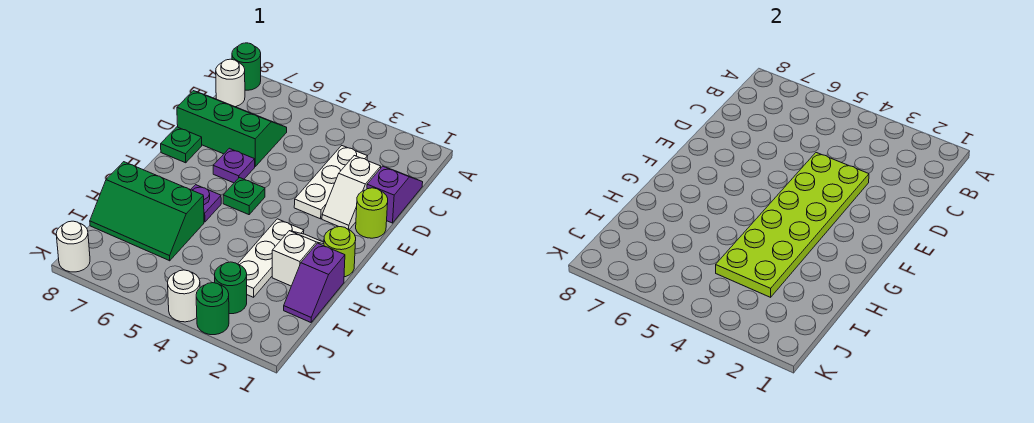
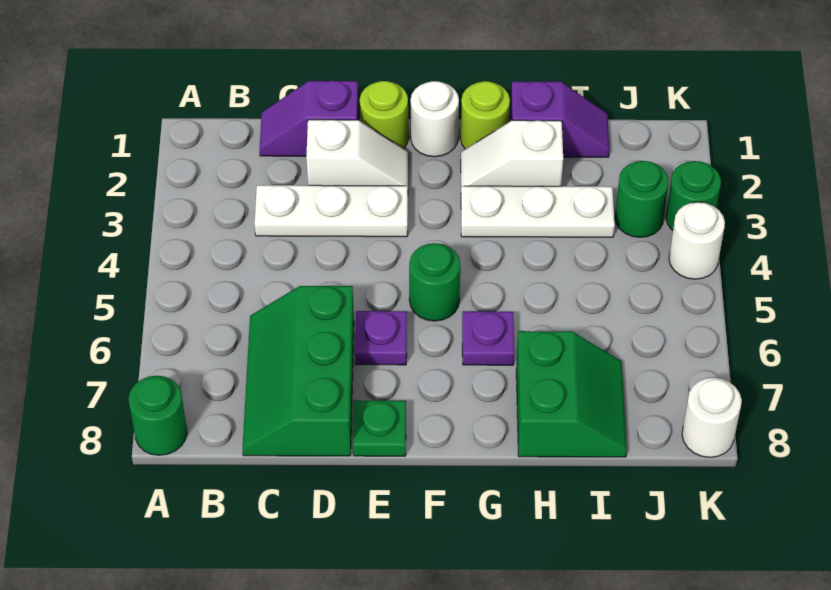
white 1x1 round brick [216,59,245,107] -> white 1x1 round brick moved to [411,81,459,157]
lime 2x6 plate [716,153,869,297] -> none
green 1x1 plate [223,177,265,215] -> green 1x1 round brick [409,243,460,321]
green 2x3 slope [90,162,204,261] -> green 2x2 slope [516,331,627,457]

